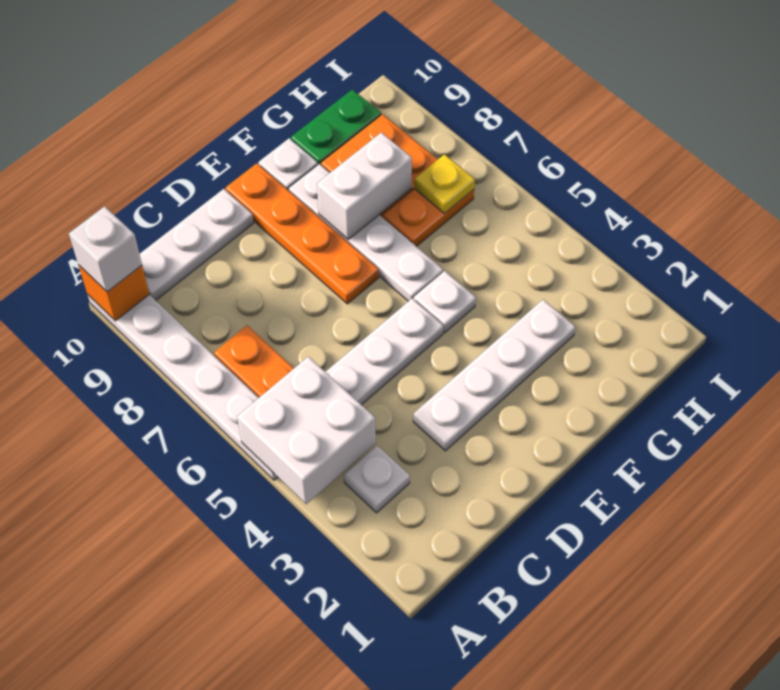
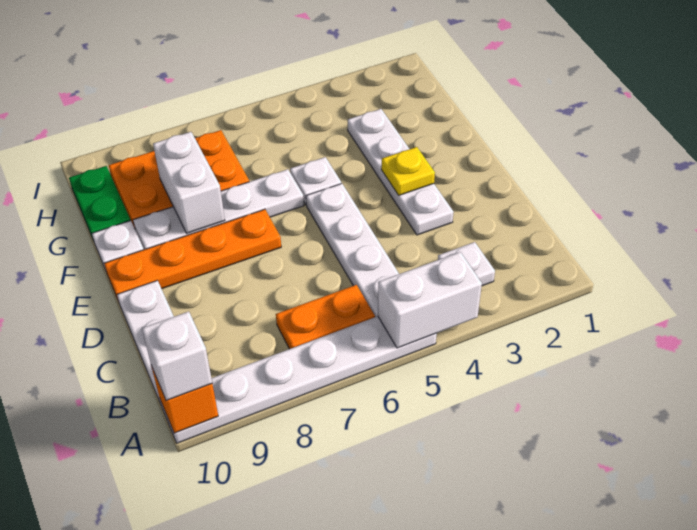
white 2x2 brick [237,357,376,504] -> white 1x2 brick [378,252,482,348]
yellow 1x1 plate [414,154,475,214] -> yellow 1x1 plate moved to [381,147,435,195]

